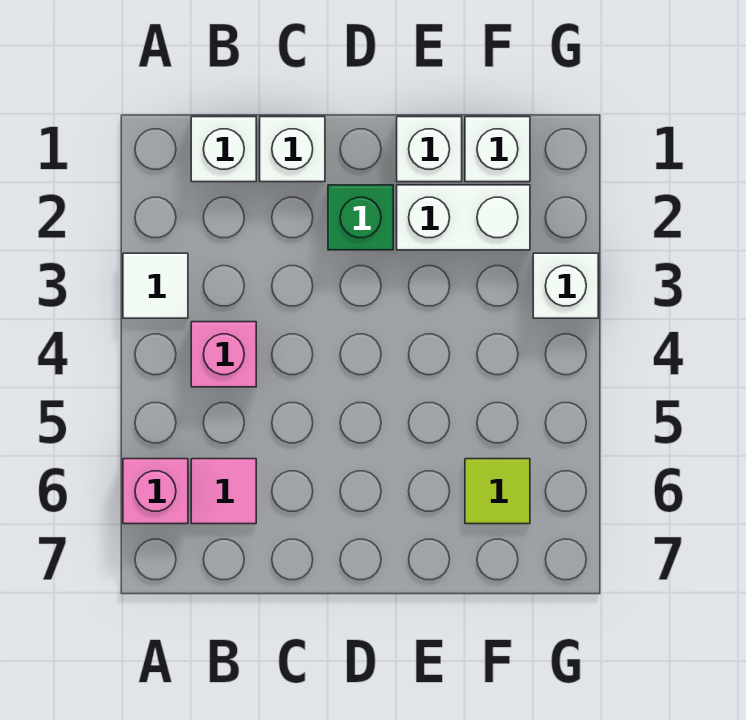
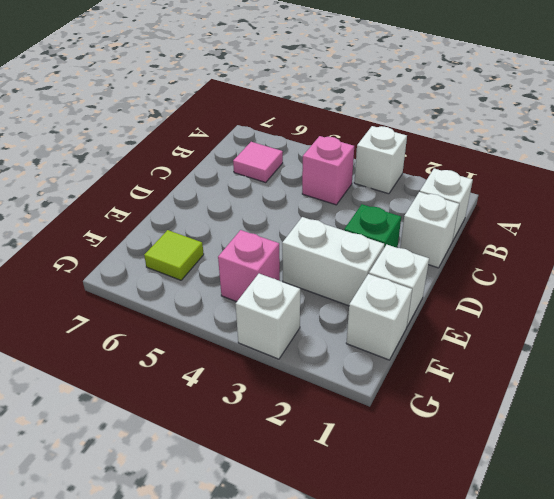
white 1x1 tile [123,253,188,318] -> white 1x1 brick [354,126,407,194]
pink 1x1 brick [123,459,188,524] -> pink 1x1 brick moved to [218,230,280,302]
white 1x2 brick [397,185,530,250] -> white 1x2 brick turned to [282,217,384,306]

